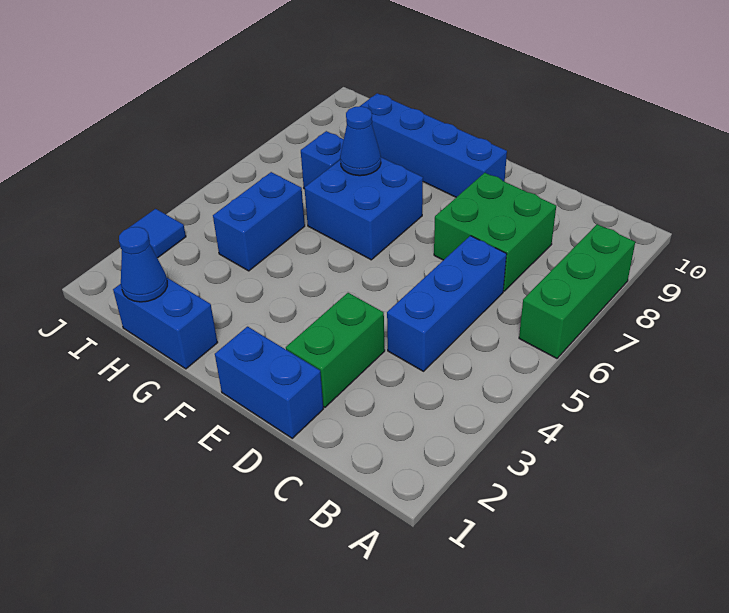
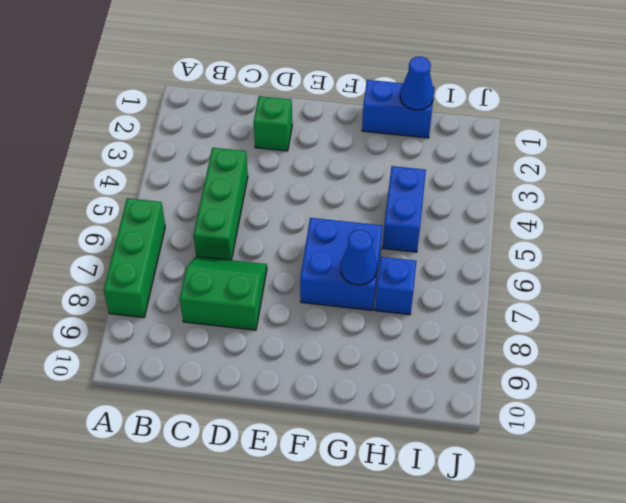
blue 1x3 brick [387,236,507,371] -> green 1x3 brick [193,148,248,260]
green 2x2 brick [434,173,556,291] -> green 2x2 slope [180,256,267,330]
blue 1x2 brick [215,327,323,438] -> none
green 1x2 brick [286,293,385,407] -> green 1x1 brick [254,96,292,151]
blue 1x4 brick [361,93,507,197] -> none
blue 1x1 tile [129,209,186,258] -> none

